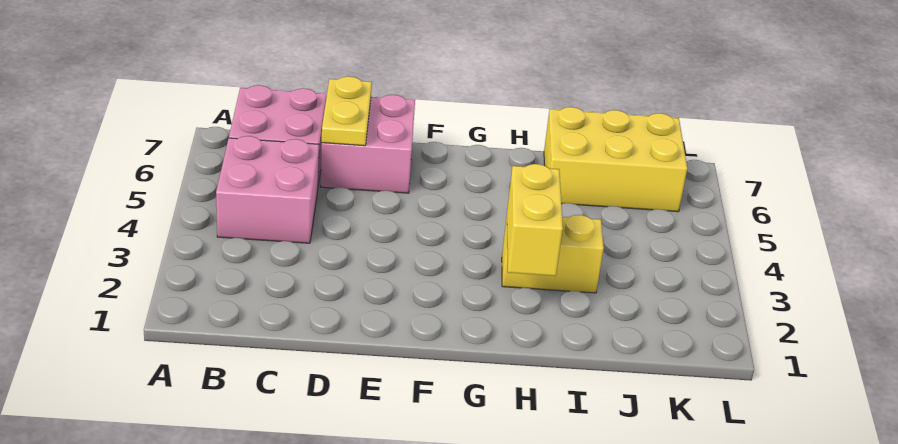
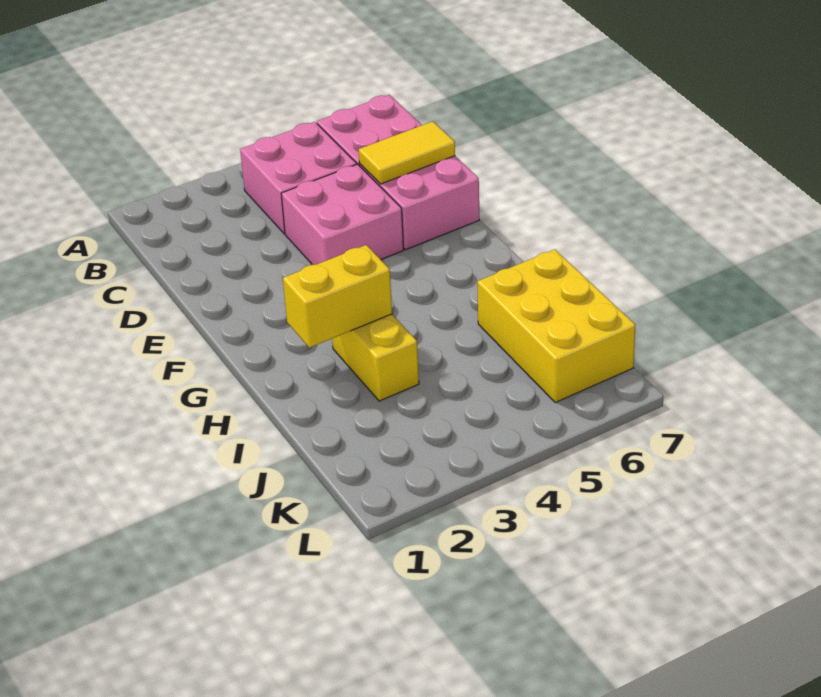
none -> pink 2x2 brick [281,164,404,265]
yellow 1x2 plate [322,76,372,146] -> yellow 1x2 tile [359,121,455,184]

